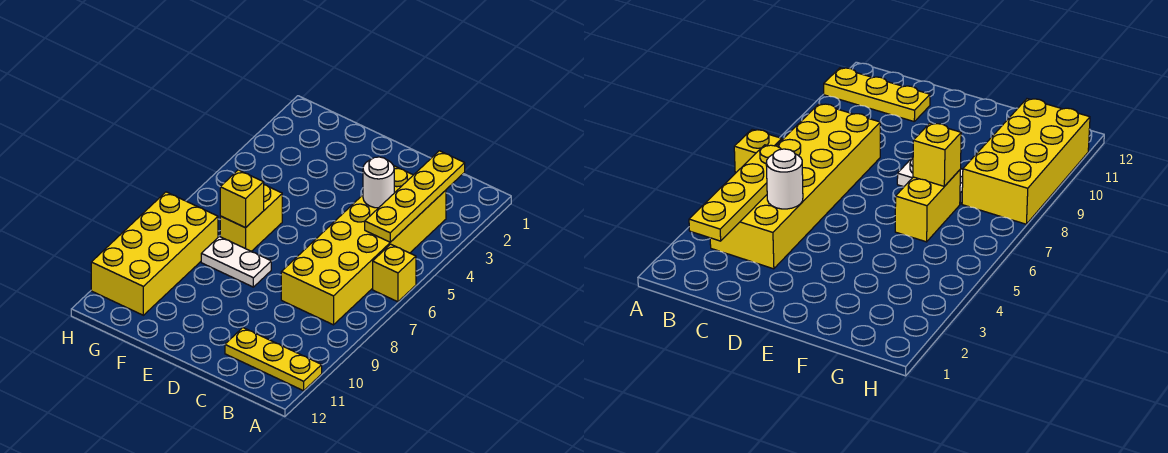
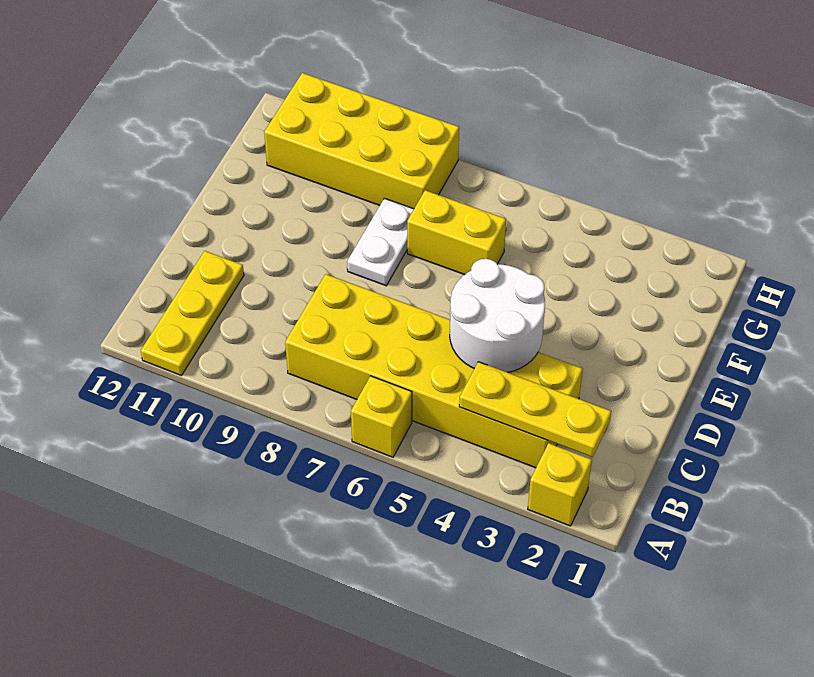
yellow 1x4 plate [365,151,465,242] -> yellow 1x3 plate [459,362,611,457]
white 1x1 round brick [363,157,394,208] -> white 2x2 round brick [450,259,545,372]
yellow 1x1 brick [220,170,264,228] -> yellow 1x1 brick moved to [528,443,592,526]

